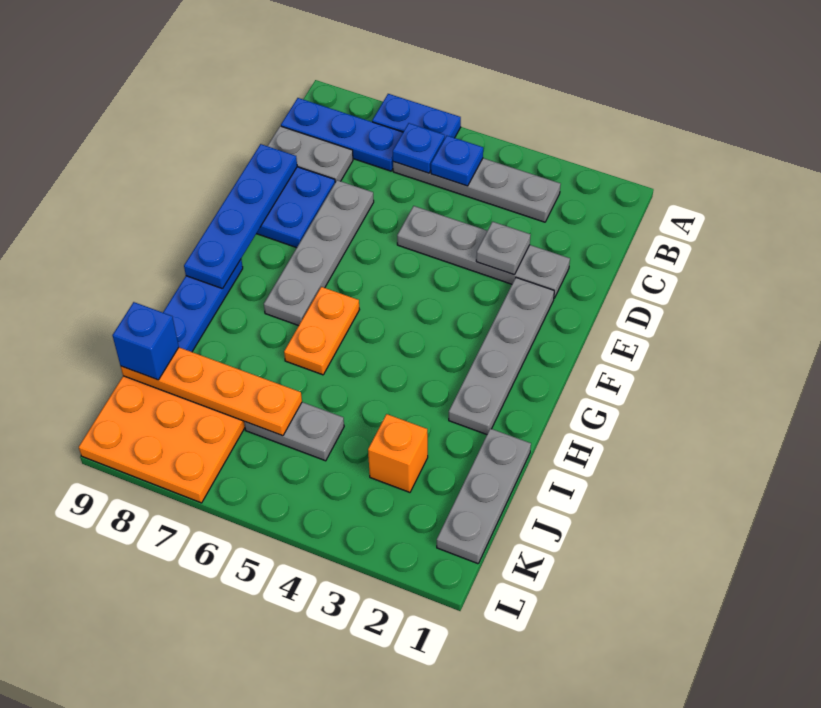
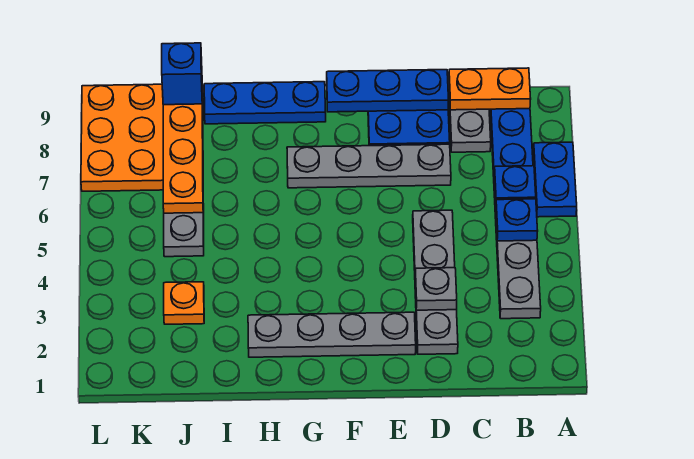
blue 1x4 plate [184,144,297,289] -> blue 1x3 plate [327,70,449,112]
orange 1x2 plate [284,287,360,375] -> orange 1x2 plate moved to [449,68,531,110]
grey 1x3 plate [437,429,531,564] -> none
orange 1x1 brick [368,414,428,492] -> orange 1x1 plate [164,282,204,324]

